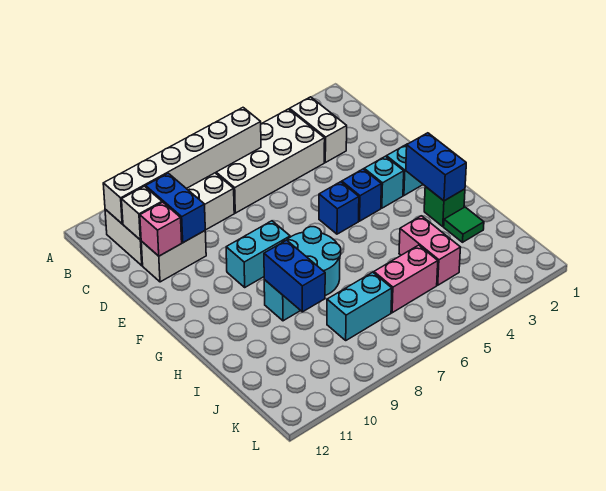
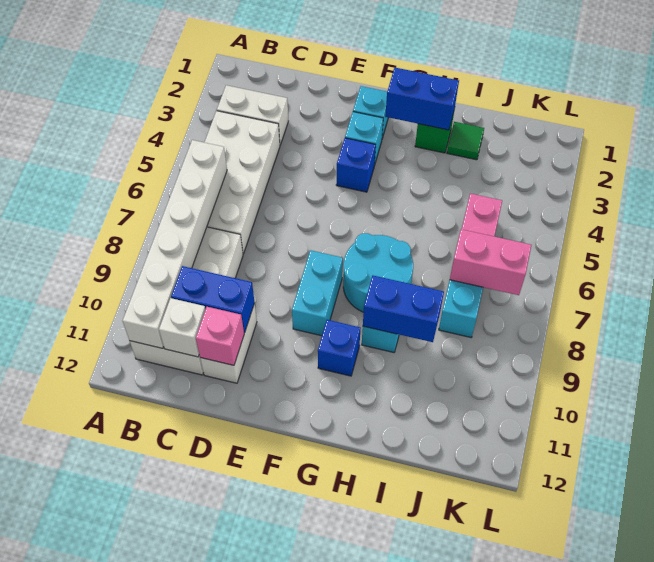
blue 1x1 brick [319,182,359,234] -> blue 1x1 brick moved to [318,320,360,376]
pink 1x2 brick [399,216,461,285] -> pink 1x2 brick moved to [450,229,531,295]

